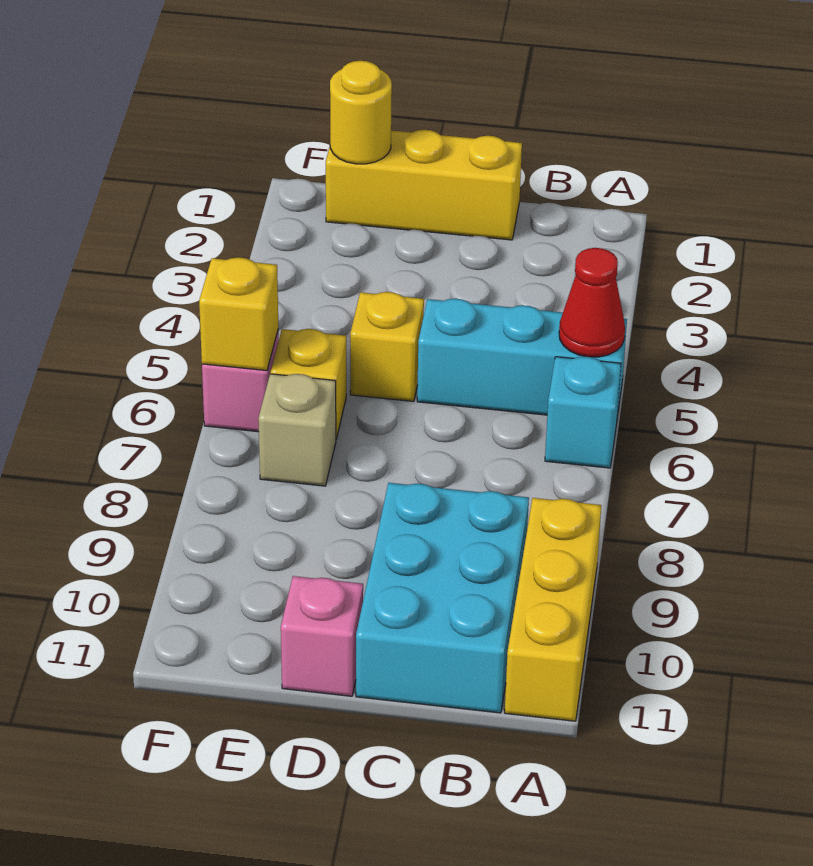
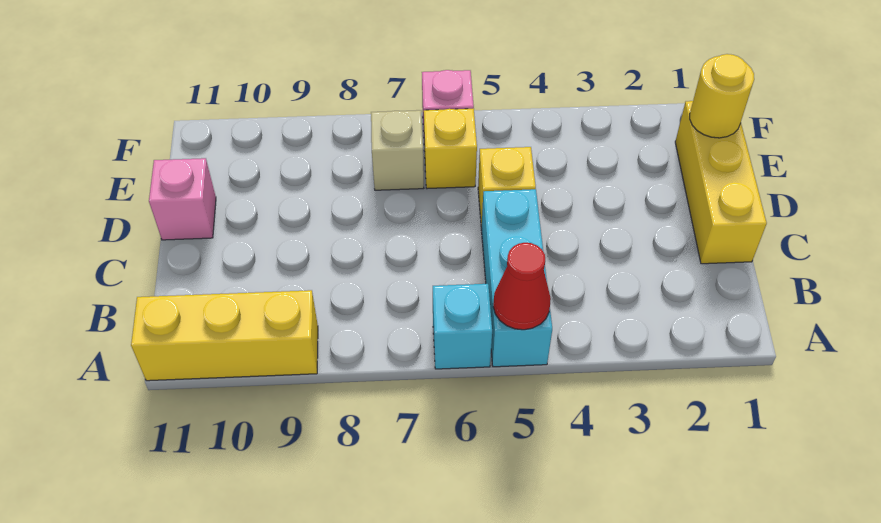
cyan 2x3 brick [356,483,529,713] -> none
yellow 1x1 brick [199,257,278,371] -> none

